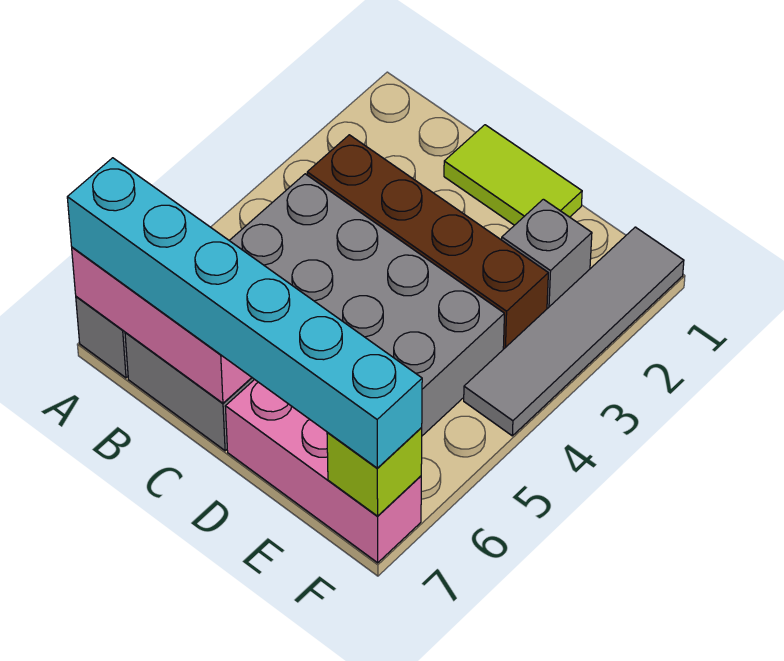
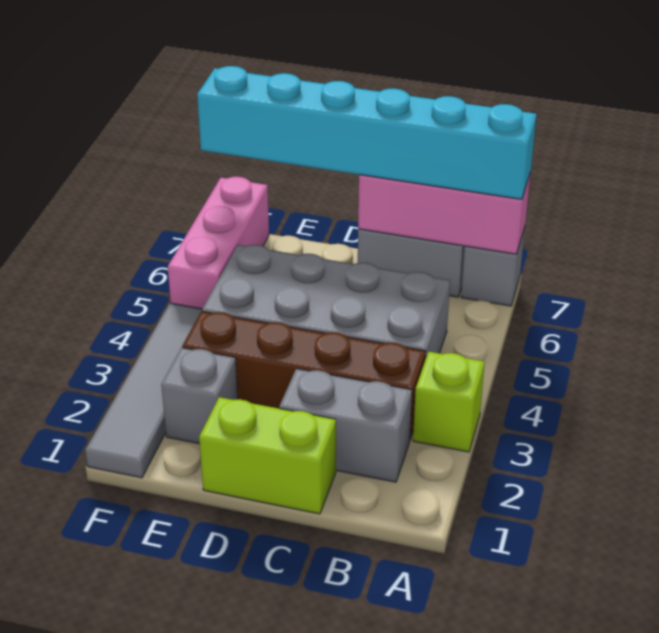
none -> grey 1x2 brick [279,369,412,482]
lime 1x2 tile [444,125,582,225] -> lime 1x2 brick [199,397,336,514]
pink 1x3 brick [225,380,421,563] -> pink 1x3 brick turned to [168,177,269,309]
lime 1x1 brick [327,427,422,516] -> lime 1x1 brick moved to [413,352,485,452]

